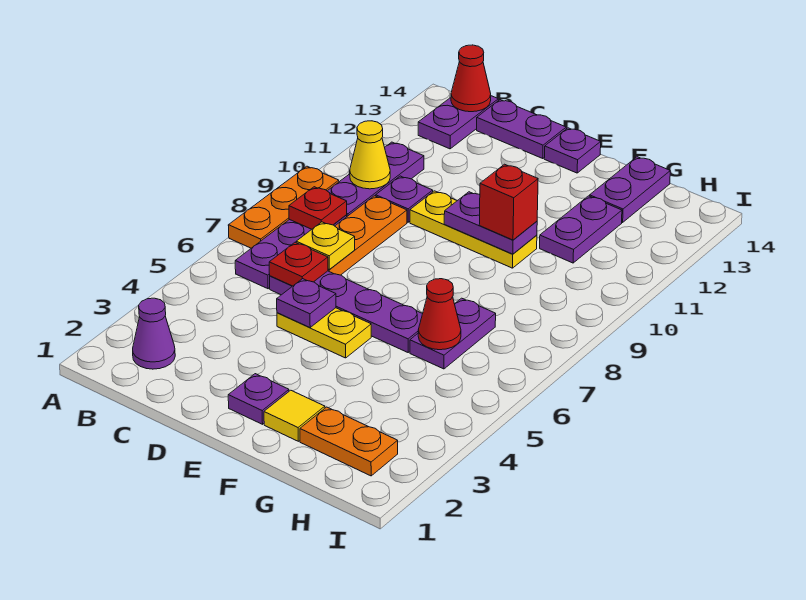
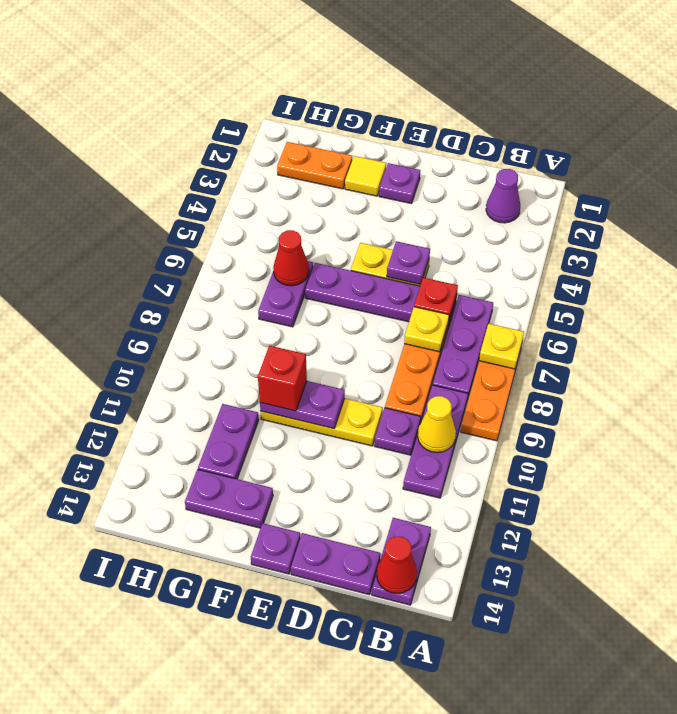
none -> yellow 1x1 plate [479,324,524,369]
red 1x1 plate [289,187,347,229] -> none
purple 1x2 plate [590,157,670,222] -> purple 1x2 plate turned to [185,469,273,528]

